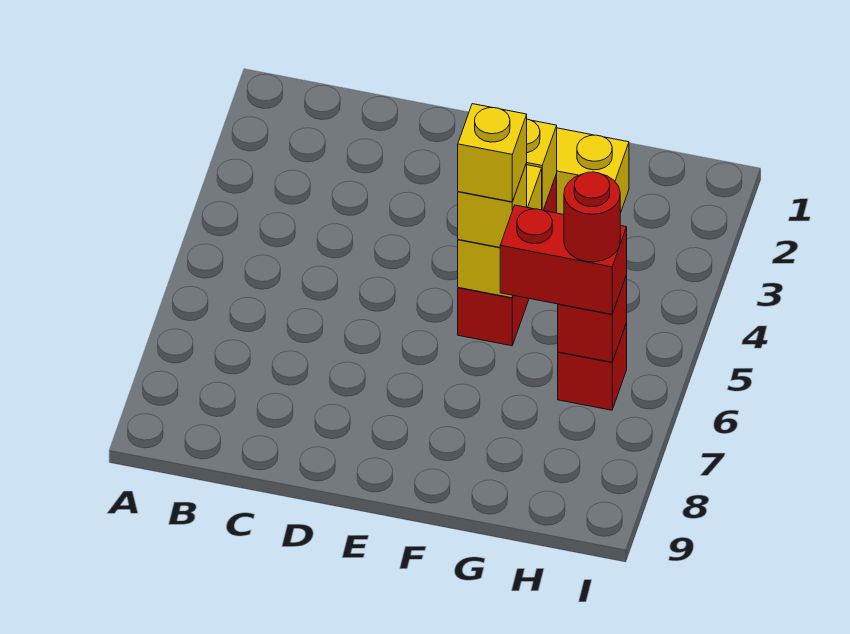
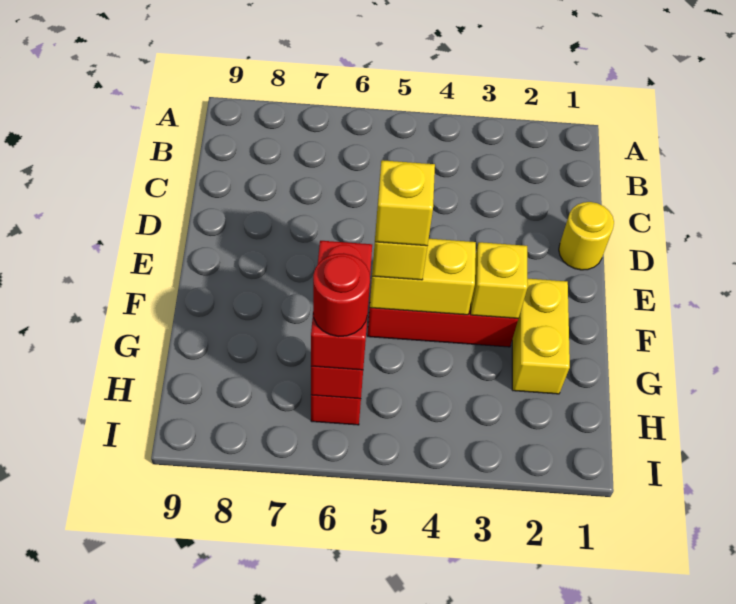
none -> yellow 1x1 round brick [559,202,614,270]

